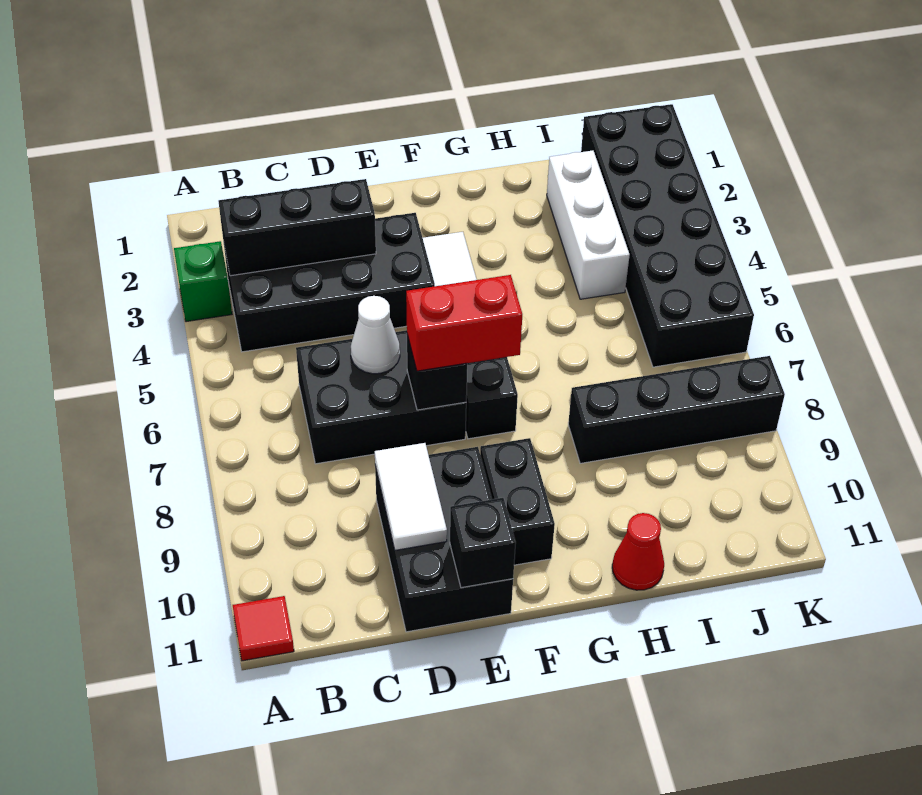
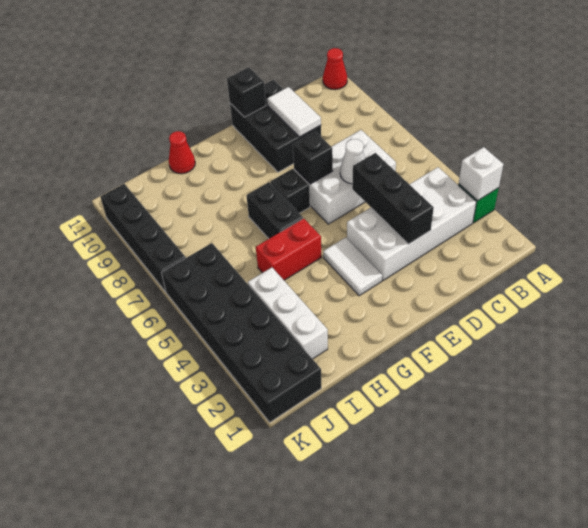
none -> white 1x1 brick [459,147,503,201]
red 1x1 tile [233,596,294,661] -> red 1x1 cone [323,48,347,90]
black 2x4 brick [224,213,435,352] -> white 2x4 brick [347,167,476,280]
black 1x3 brick [219,179,376,276] -> black 1x3 brick turned to [352,153,434,244]
black 2x3 brick [296,330,466,464] -> white 2x3 brick [294,130,396,224]
red 1x2 brick [406,275,522,371] -> red 1x2 brick moved to [256,218,321,280]
black 1x2 brick [480,438,555,565] -> black 1x2 brick moved to [246,182,303,239]
black 1x4 brick [568,356,785,463] -> black 1x4 brick turned to [100,184,186,292]

